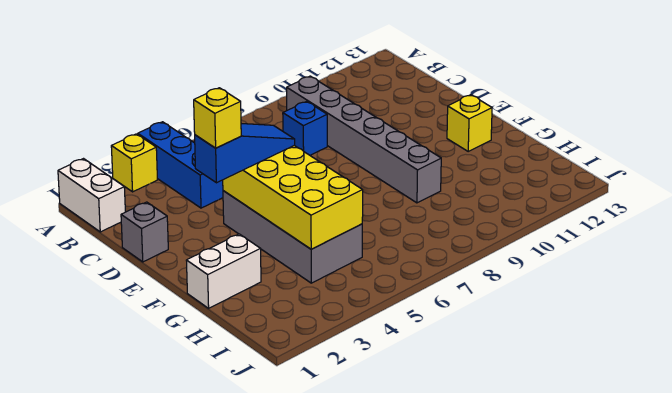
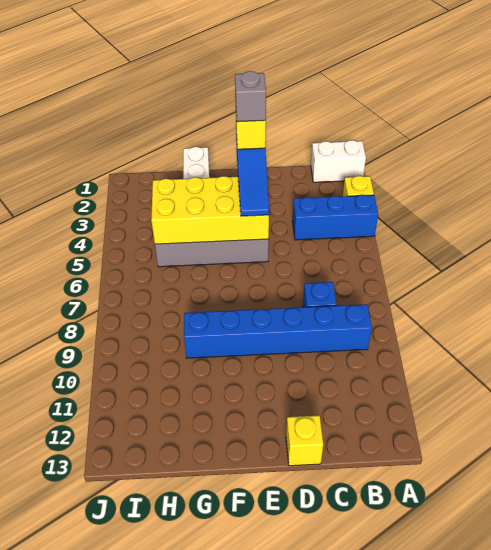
grey 1x6 brick [287,76,441,203] -> blue 1x6 brick [184,304,372,358]
grey 1x1 brick [121,202,168,262] -> grey 1x1 brick moved to [235,71,266,122]
yellow 1x1 brick [447,95,492,151] -> yellow 1x1 brick moved to [286,415,323,466]

